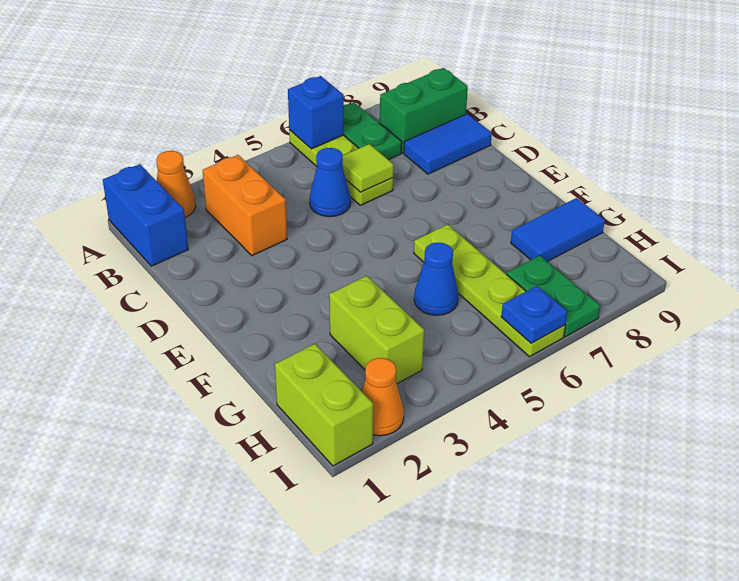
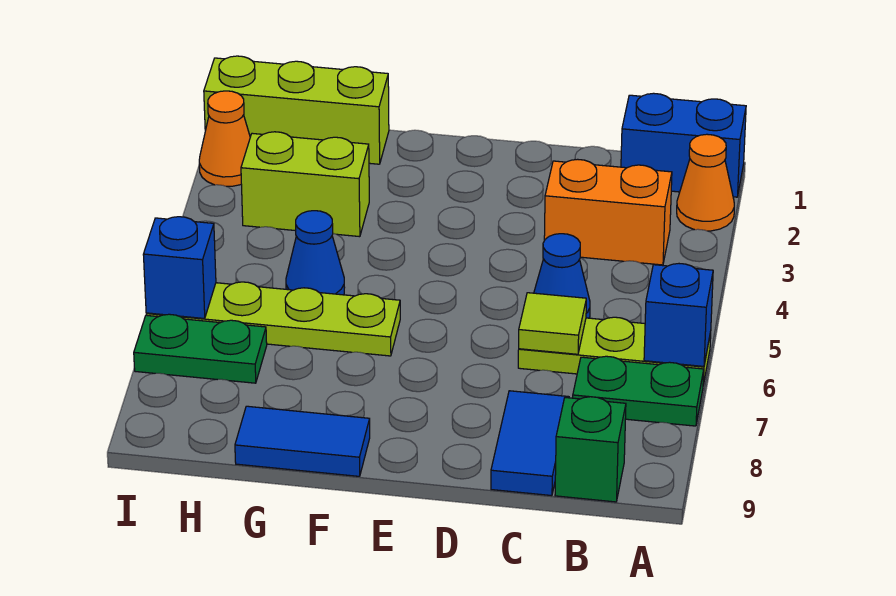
green 1x2 brick [380,68,468,153] -> green 1x1 brick [555,397,626,502]
blue 1x2 tile [511,198,605,262] -> blue 1x2 tile turned to [235,406,370,476]
lime 1x2 brick [275,344,373,466] -> lime 1x3 brick [204,56,389,164]
blue 1x1 plate [501,286,568,343] -> blue 1x1 brick [143,217,216,319]

